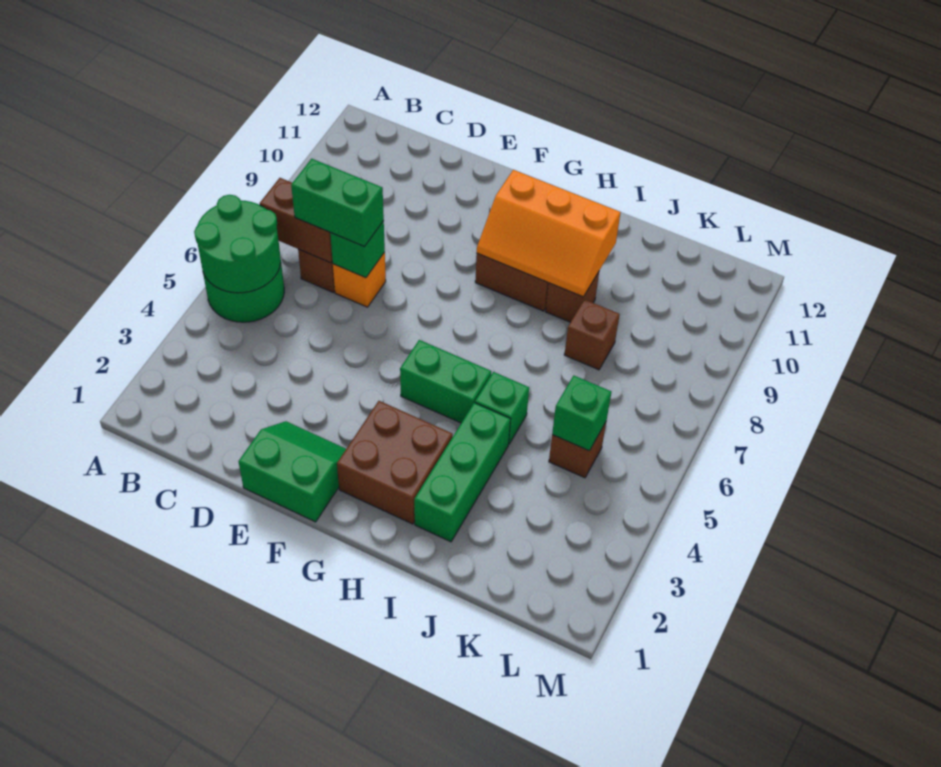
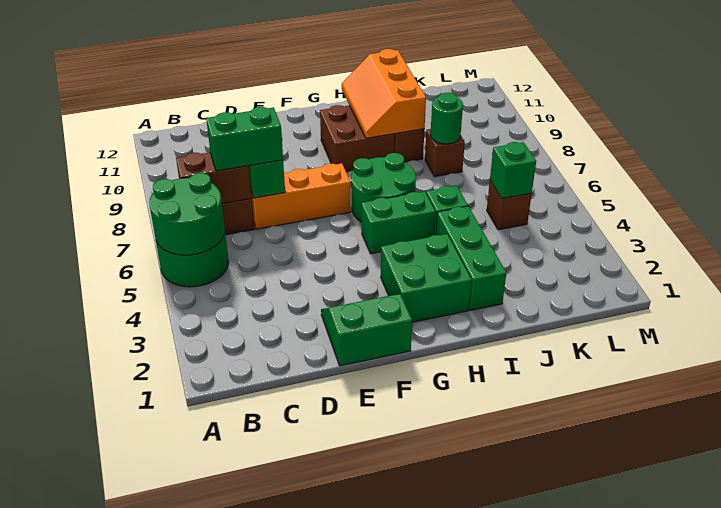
orange 1x1 brick [333,252,386,307] -> orange 1x3 brick [251,163,351,229]
brown 2x2 brick [337,401,453,524] -> green 2x2 brick [381,234,472,322]
none -> green 2x2 round brick [351,153,416,222]
orange 2x3 slope [477,170,621,297] -> orange 2x3 slope turned to [342,49,426,138]
none -> green 1x1 round brick [430,93,463,144]

